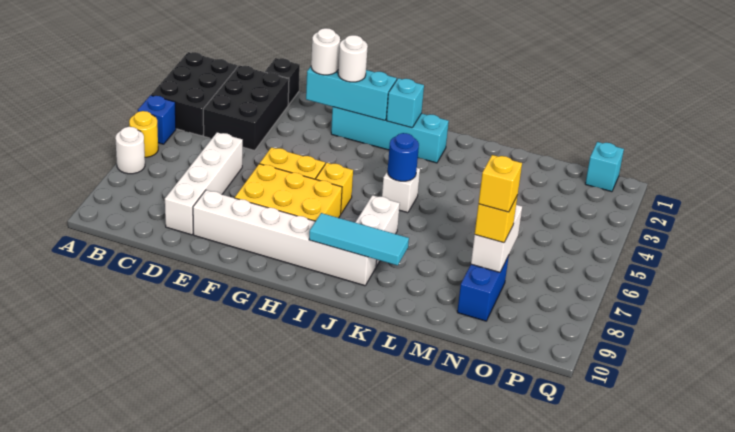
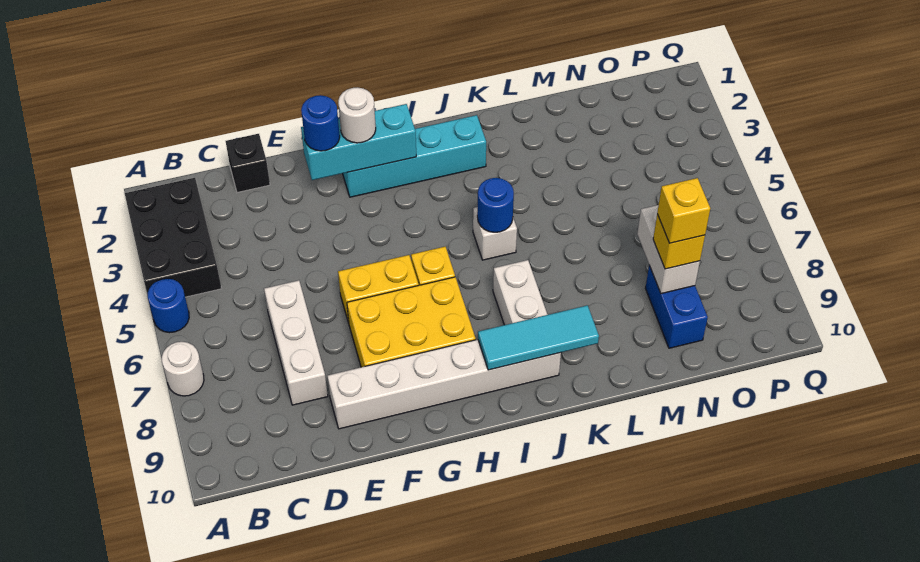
blue 1x1 brick [138,95,176,144] -> blue 1x1 round brick [148,279,189,333]
yellow 1x1 round brick [129,111,158,157] -> none
black 2x3 brick [203,66,289,151] -> none
white 1x4 brick [165,132,243,235] -> white 1x3 brick [264,280,328,405]
white 1x1 round brick [311,28,340,75] -> blue 1x1 round brick [301,95,340,151]
cyan 1x1 brick [386,78,424,128] -> none
cyan 1x1 brick [585,142,624,192] -> none

